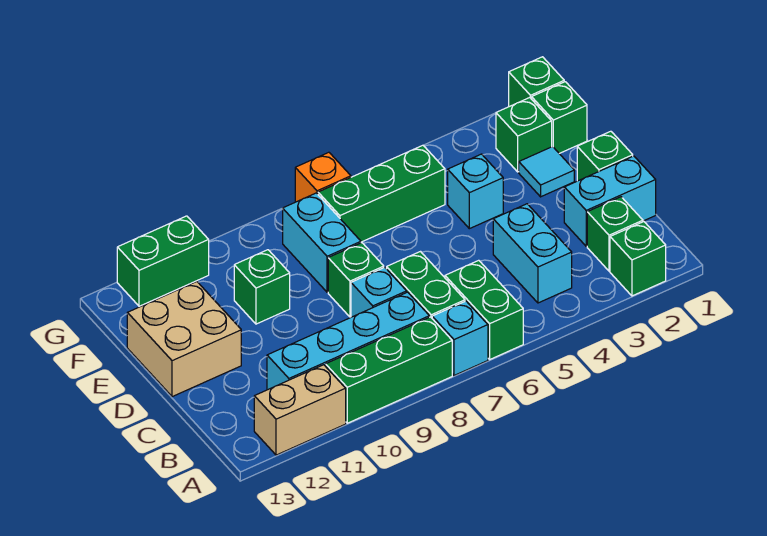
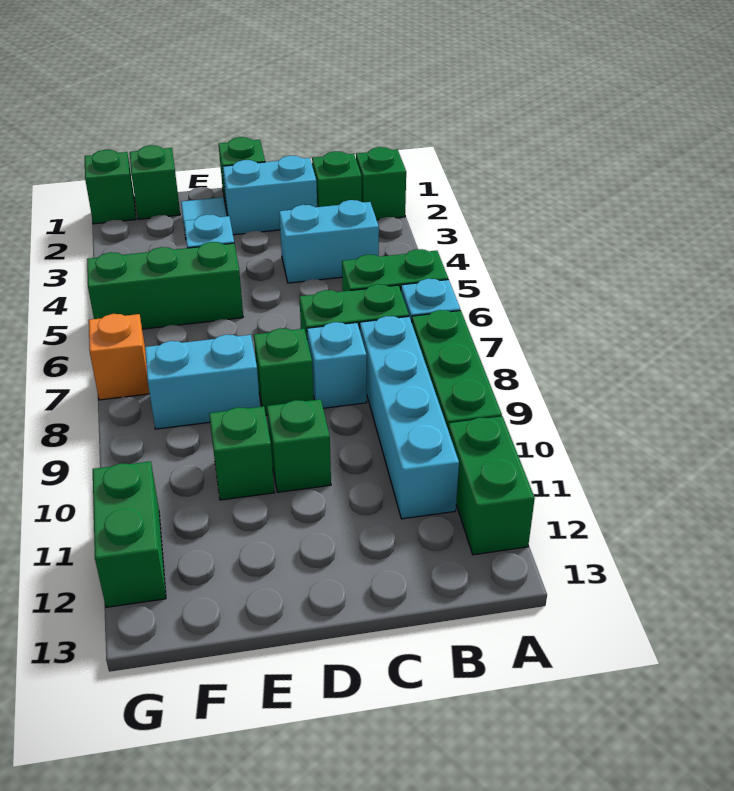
tan 1x2 brick [254,365,346,455] -> green 1x2 brick [448,416,535,555]
cyan 1x2 brick [564,156,656,246] -> cyan 1x2 brick turned to [223,156,317,235]
tan 2x2 brick [127,282,241,397] -> none
green 1x1 brick [496,98,552,172] -> green 1x1 brick moved to [267,399,331,492]
green 1x3 brick [318,145,445,242] -> green 1x3 brick turned to [87,242,243,329]

